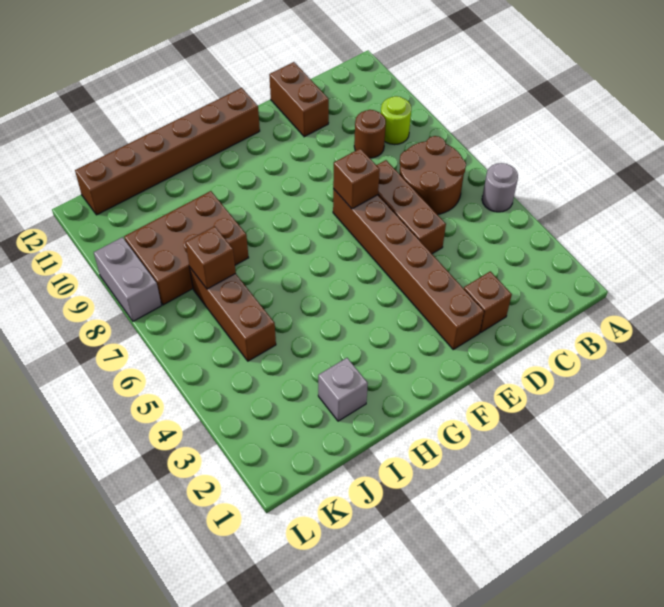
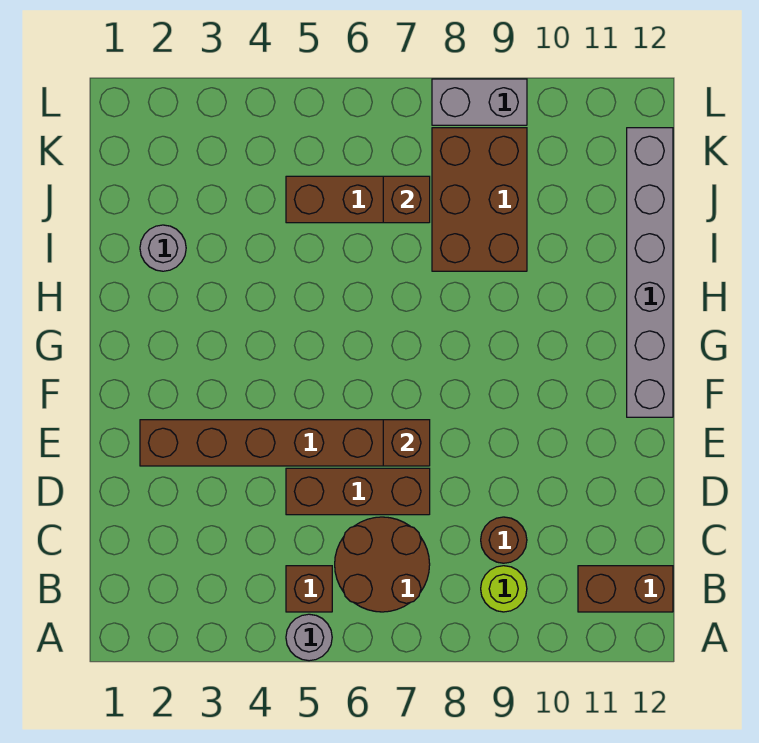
brown 1x1 brick [464,271,512,332] -> brown 1x1 brick moved to [286,566,332,612]
brown 1x2 brick [269,62,329,137] -> brown 1x2 brick moved to [578,566,673,612]
brown 1x6 brick [75,88,260,215] -> grey 1x6 brick [627,128,673,417]
grey 1x1 brick [318,358,368,421] -> grey 1x1 round brick [140,225,186,271]

